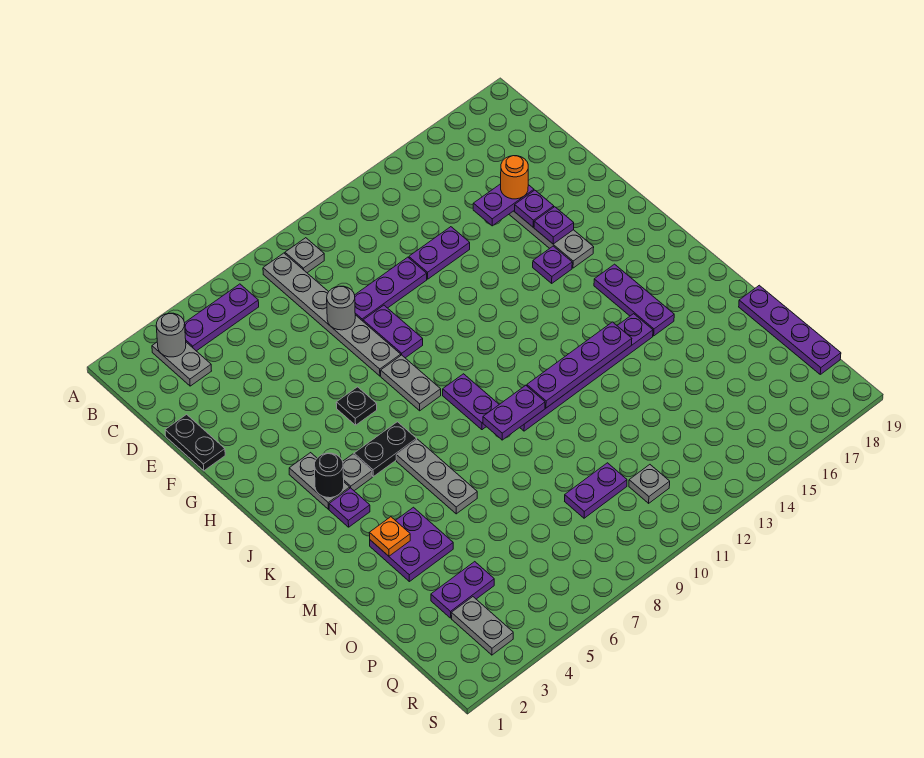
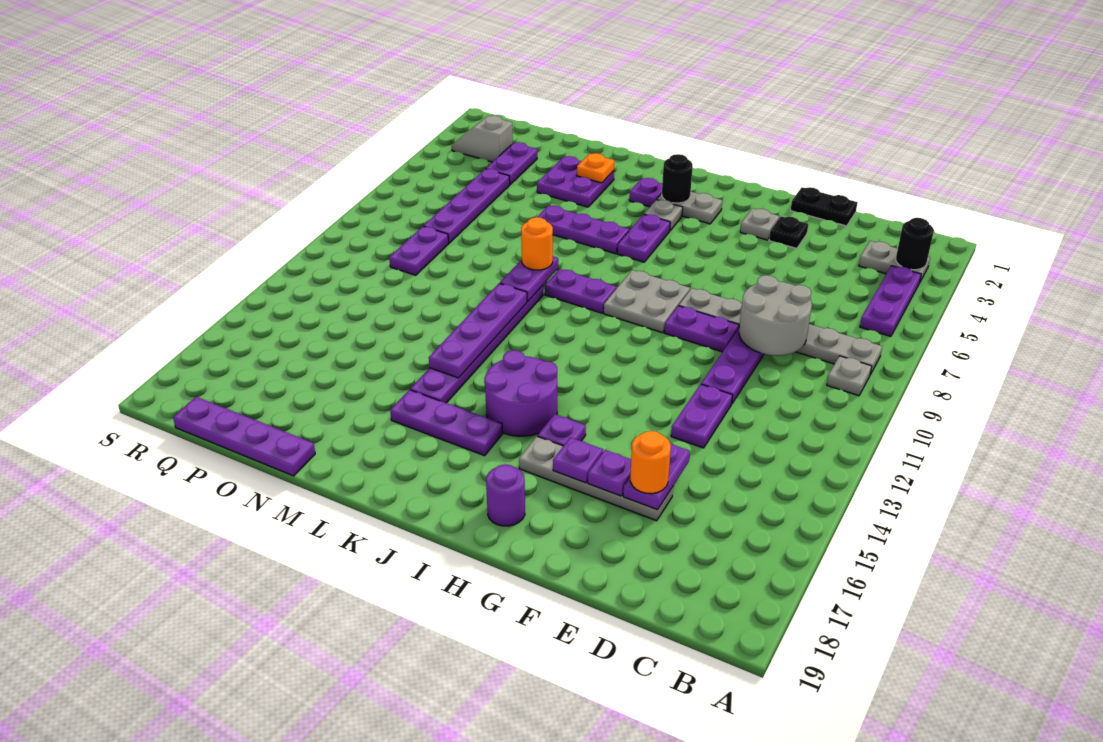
grey 1x1 round brick [156,313,186,357] -> black 1x1 round brick [896,218,934,270]
grey 1x1 round brick [327,286,355,330] -> grey 2x2 round brick [739,275,812,355]
black 1x1 plate [336,387,377,425] -> black 1x1 plate moved to [769,216,808,248]
grey 1x2 plate [381,355,441,411] -> grey 2x2 plate [604,270,690,333]
none -> purple 1x1 round brick [486,464,525,526]
none -> purple 2x2 round brick [484,350,557,436]
black 1x2 plate [354,422,417,477] -> purple 1x2 plate [617,214,670,262]
grey 1x3 plate [396,439,477,514] -> purple 1x3 plate [538,205,629,254]
none -> orange 1x1 round brick [521,217,553,270]
none -> purple 1x4 plate [424,169,510,243]
grey 1x2 plate [451,597,513,655] -> grey 1x2 slope [452,115,513,162]
grey 1x1 plate [629,465,670,503] -> grey 1x1 plate moved to [740,208,779,240]

